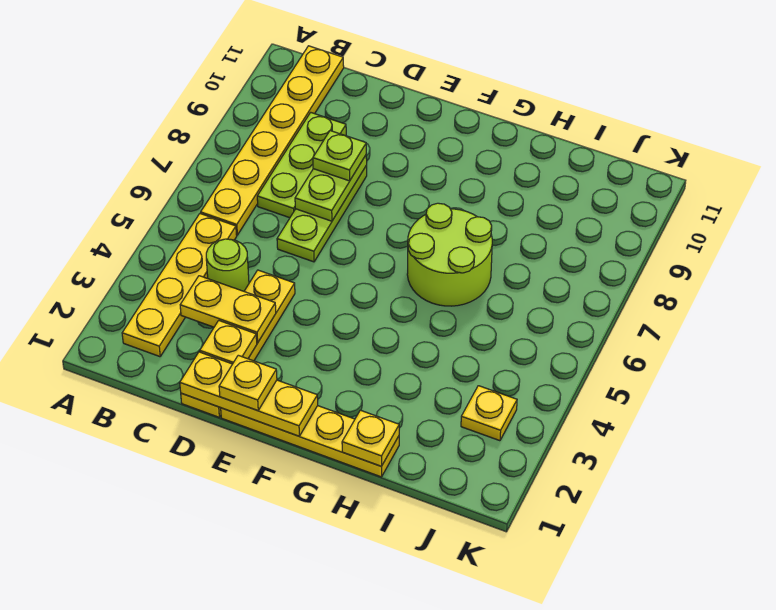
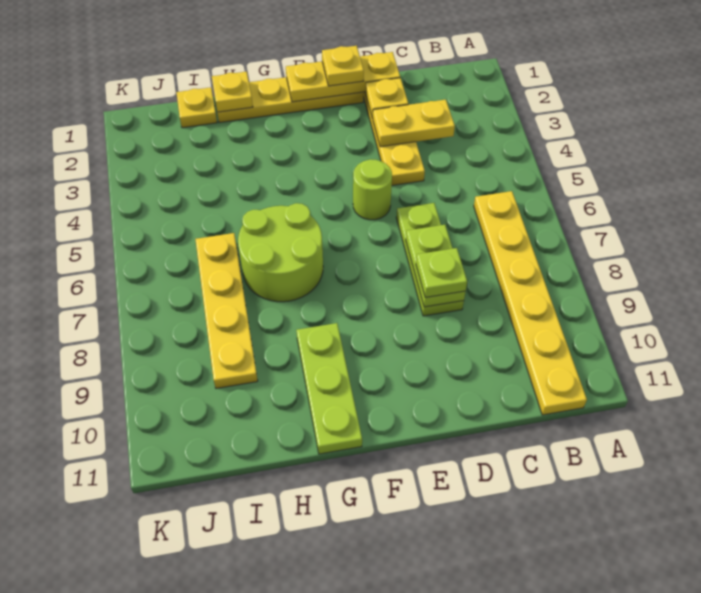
yellow 1x4 plate [122,214,237,357] -> yellow 1x4 plate moved to [195,233,258,388]
lime 1x1 round brick [206,239,249,291] -> lime 1x1 round brick moved to [353,159,392,220]
lime 1x3 plate [257,112,346,218] -> lime 1x3 plate moved to [296,323,362,454]
yellow 1x1 plate [461,386,517,441] -> yellow 1x1 plate moved to [176,87,217,128]

